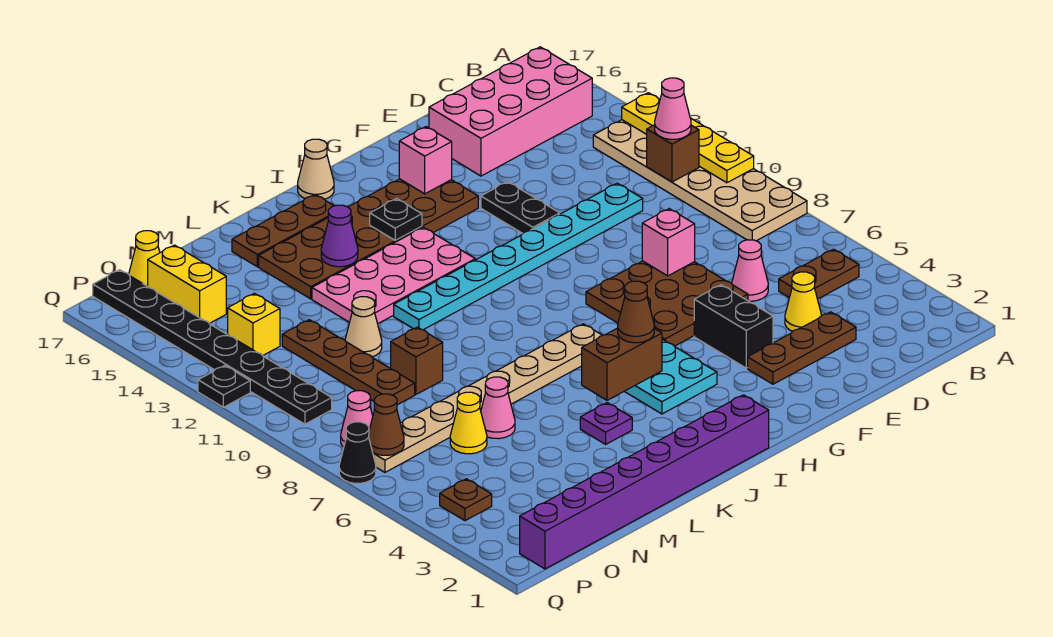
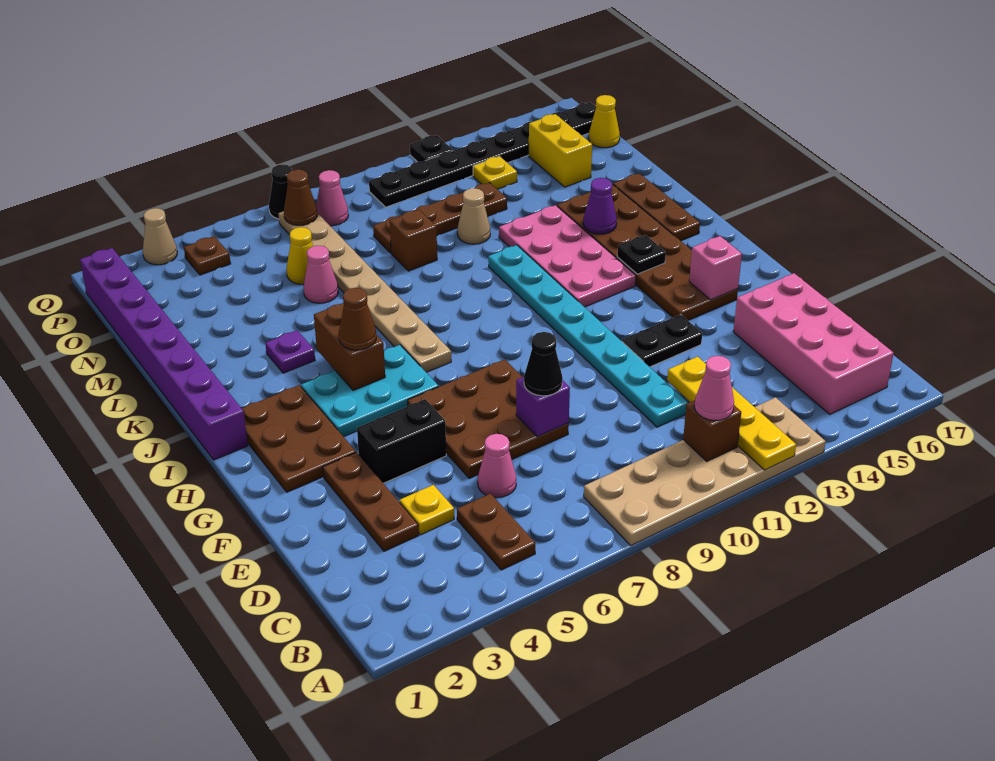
yellow 1x4 plate [622,93,754,183] -> yellow 1x4 plate turned to [667,357,796,470]
yellow 1x1 cone [785,272,822,331] -> yellow 1x1 plate [400,485,454,535]
pink 1x1 brick [642,209,695,276] -> purple 1x1 brick [516,377,570,437]
none -> black 1x1 cone [524,332,563,396]
none -> brown 2x3 plate [242,385,356,492]
tan 1x1 cone [298,139,334,199] -> tan 1x1 cone moved to [143,208,177,265]
yellow 1x1 brick [228,293,280,356] -> yellow 1x1 plate [473,156,517,189]
yellow 1x2 brick [148,245,226,323] -> yellow 1x2 brick turned to [529,114,592,187]

